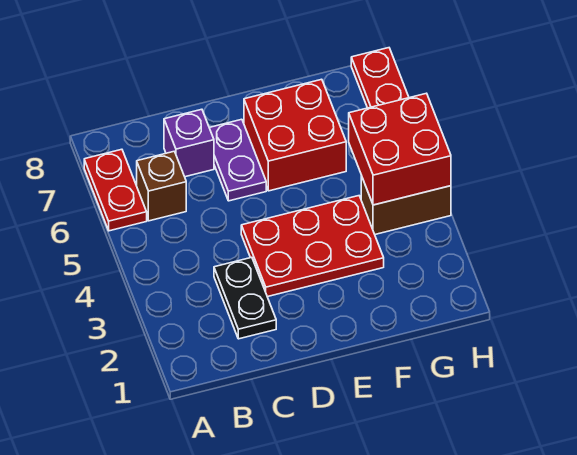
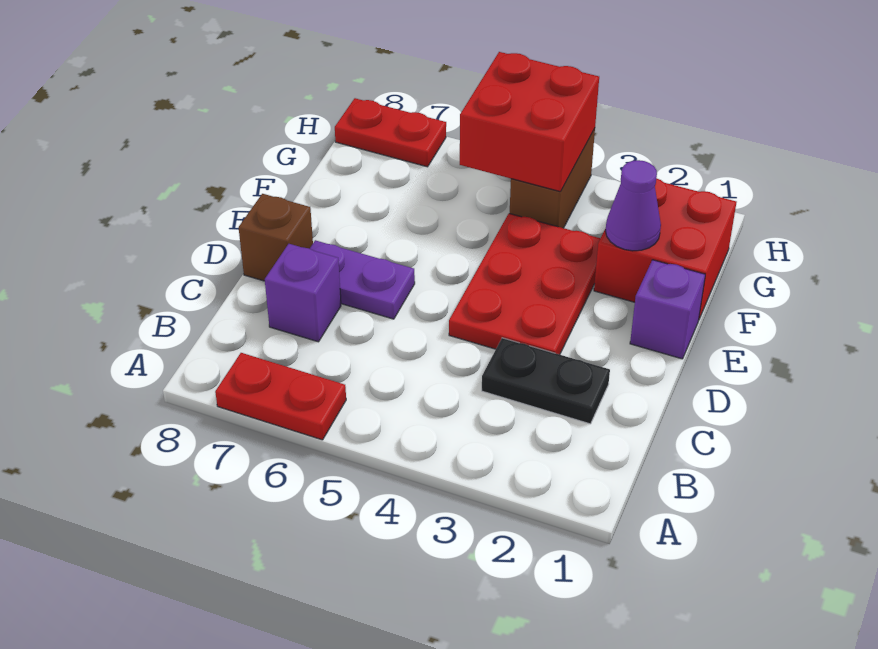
brown 1x1 brick [137,151,186,221] -> brown 1x1 brick moved to [239,194,313,281]
none -> purple 1x1 brick [630,260,705,359]
red 2x2 brick [244,79,346,191] -> red 2x2 brick moved to [594,178,736,319]
none -> purple 1x1 cone [606,160,661,251]

